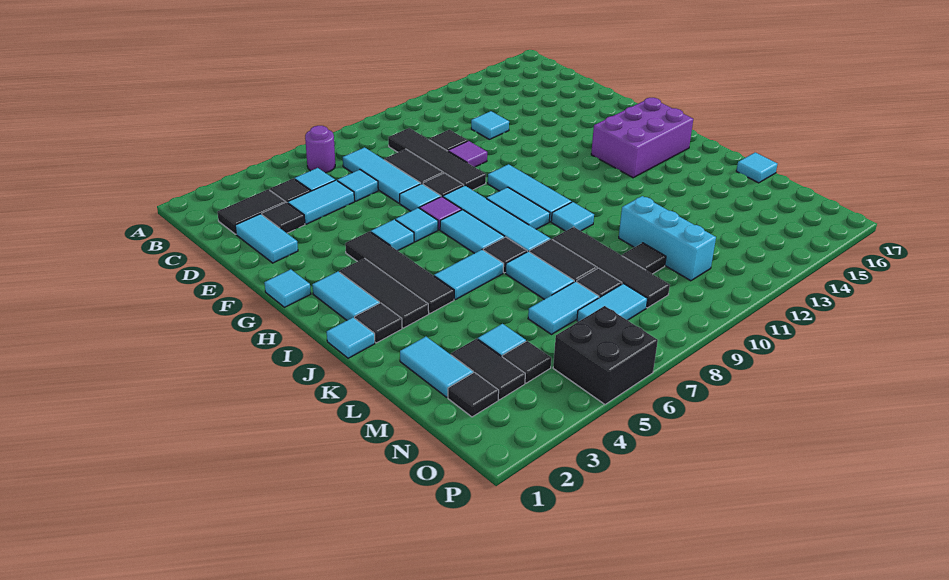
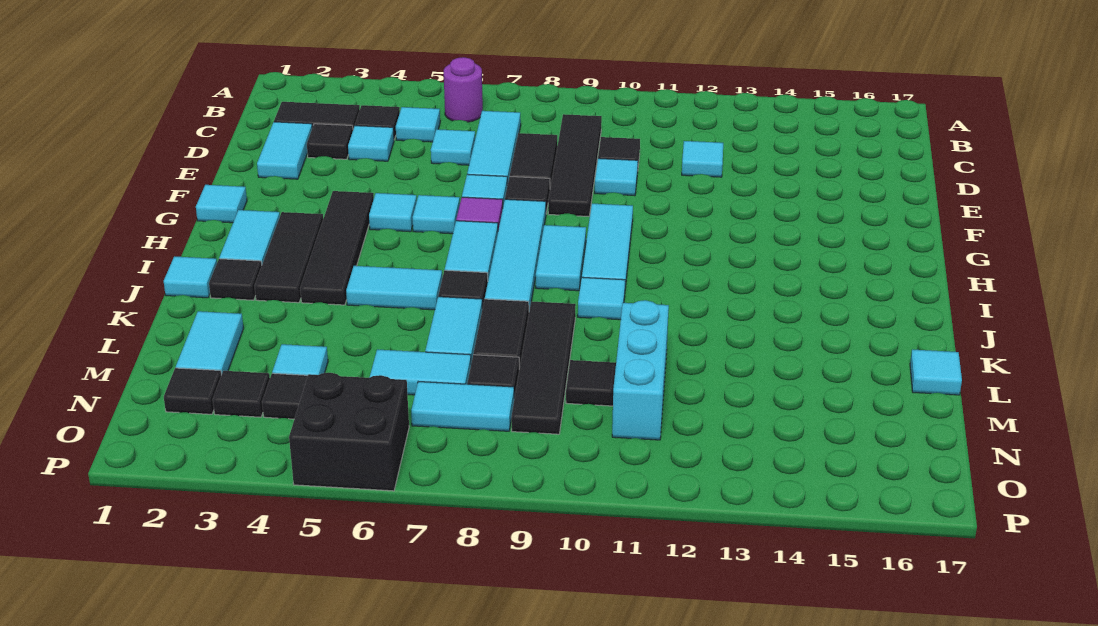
cyan 1x2 tile [288,180,354,224] -> cyan 1x1 tile [348,126,394,161]
purple 1x1 tile [448,141,487,167] -> cyan 1x1 tile [595,158,638,196]
purple 2x3 brick [591,98,693,178] -> none
black 1x2 tile [451,339,525,400] -> black 1x1 tile [213,371,270,417]

